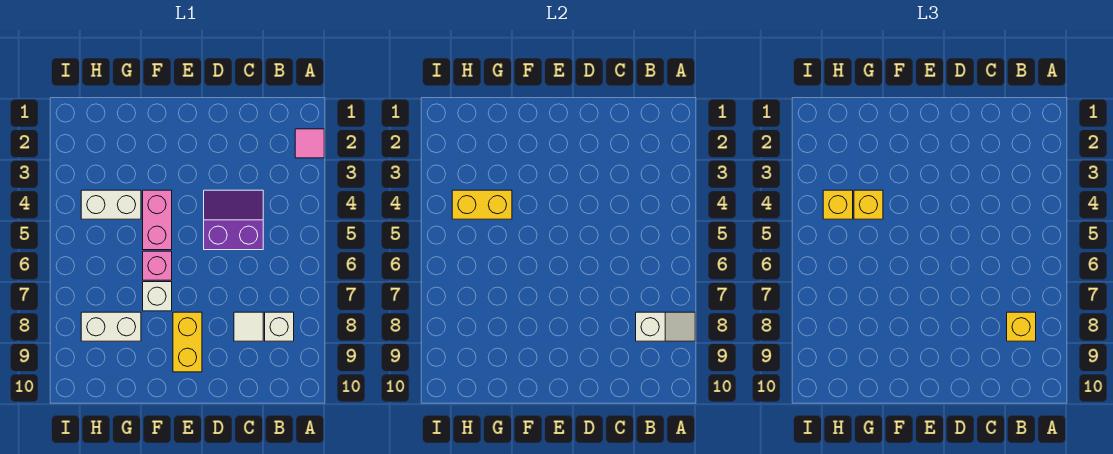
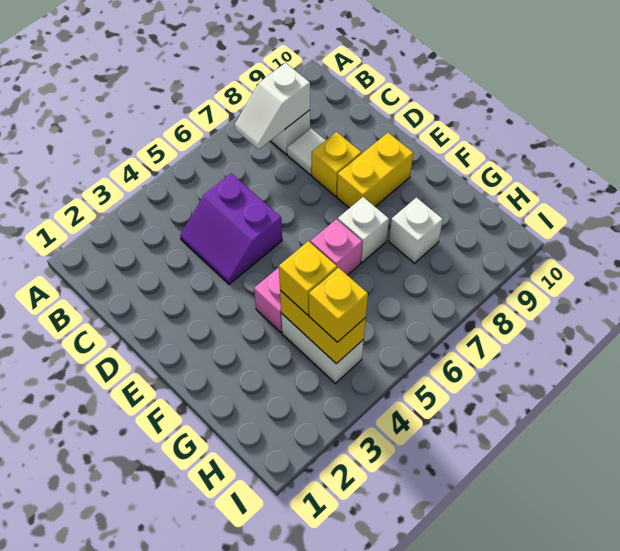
pink 1x1 tile [295,129,324,158] -> none
white 1x2 slope [636,312,695,341] -> white 1x2 slope turned to [235,63,310,149]
yellow 1x1 brick [1007,312,1036,341] -> yellow 1x1 brick moved to [312,132,361,196]
white 1x2 brick [81,312,141,341] -> white 1x1 brick [389,198,443,263]

